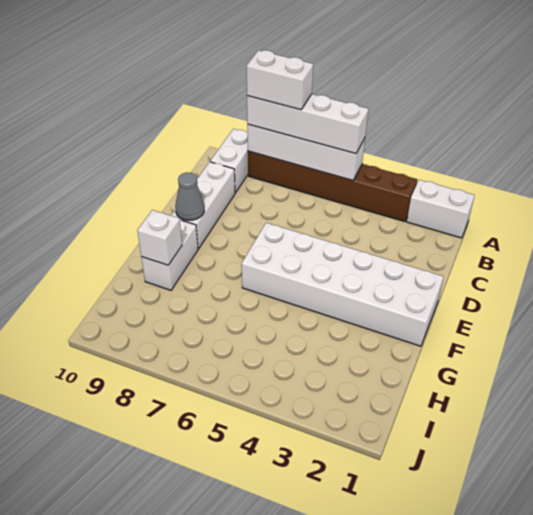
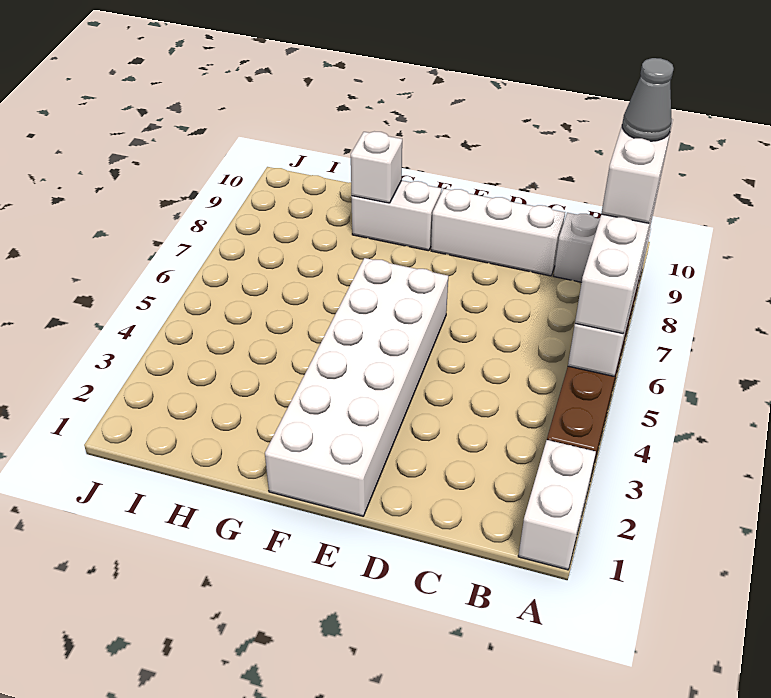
grey 1x1 cone [175,172,204,220] -> grey 1x1 cone moved to [622,58,674,141]

